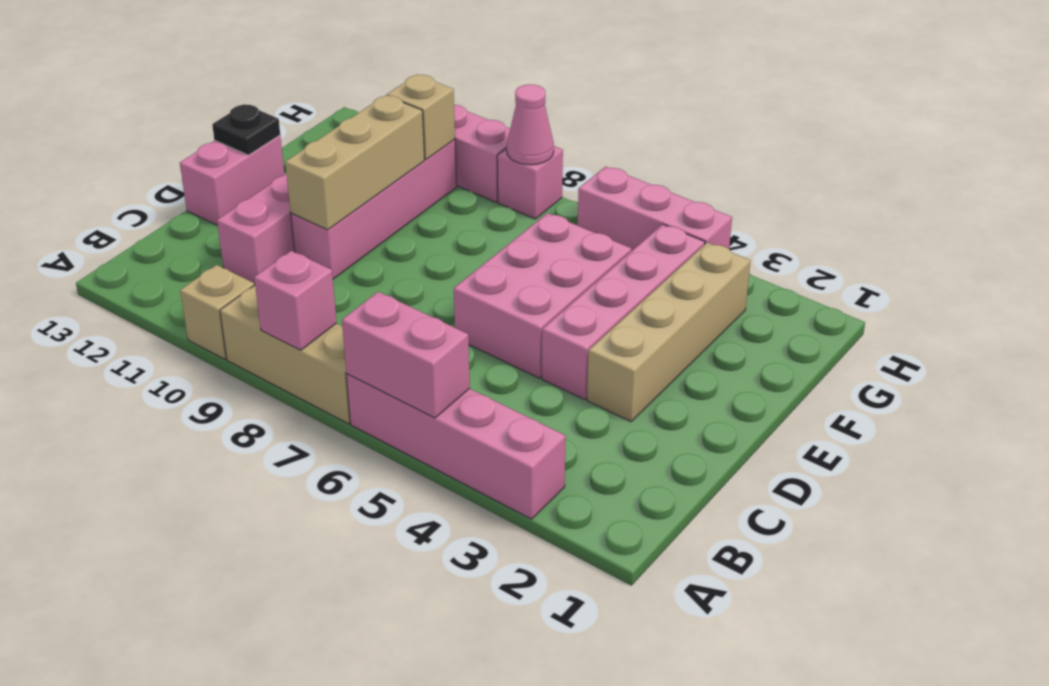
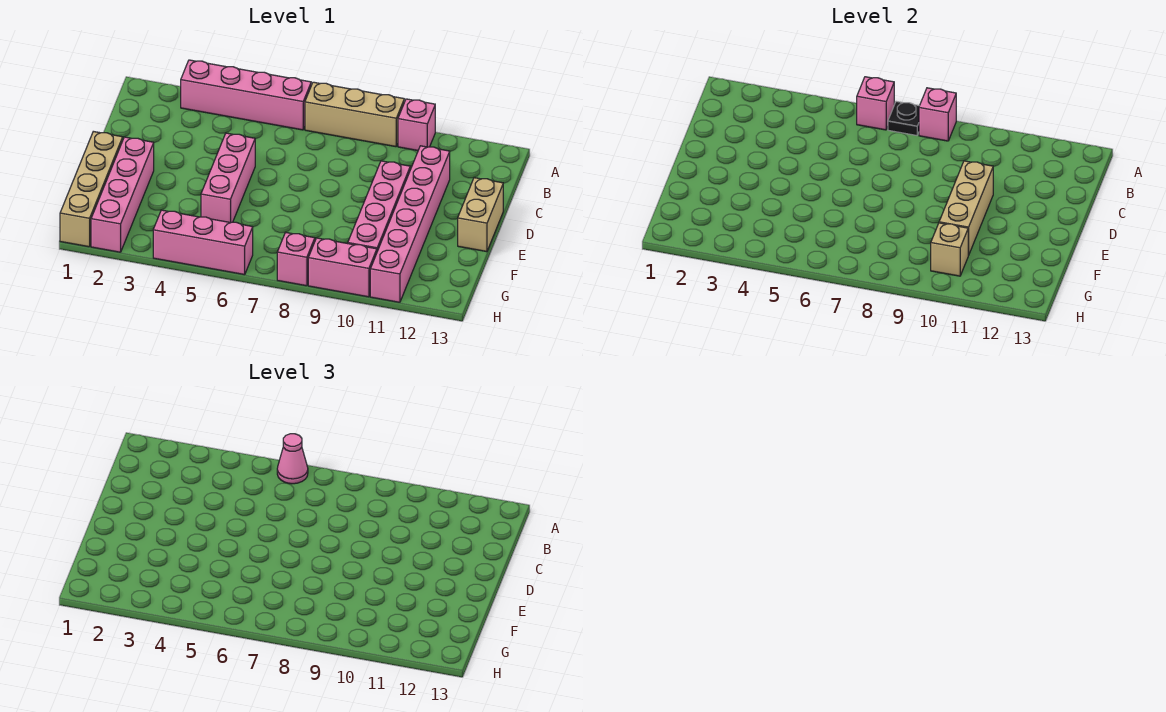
pink 1x2 brick [342,292,470,418] -> pink 1x1 brick [857,77,894,130]
tan 1x1 brick [180,265,254,359] -> pink 1x1 brick [398,99,435,151]
tan 1x4 brick [587,243,751,422] -> tan 1x4 brick moved to [60,131,123,247]
pink 1x4 brick [542,224,705,400] -> pink 1x4 brick moved to [91,137,154,252]
pink 2x3 brick [454,213,632,378] -> pink 1x3 brick [201,133,255,223]
pink 1x2 brick [180,135,285,225] -> tan 1x2 brick [458,178,503,252]
black 1x1 plate [212,104,280,155] -> black 1x1 plate moved to [888,101,919,135]
pink 1x1 cone [507,84,554,165] -> pink 1x1 cone moved to [277,434,308,484]

